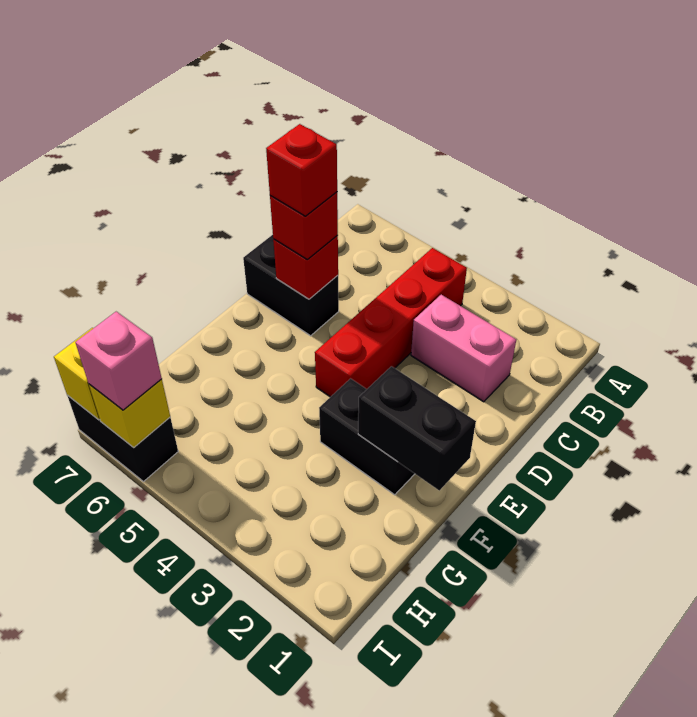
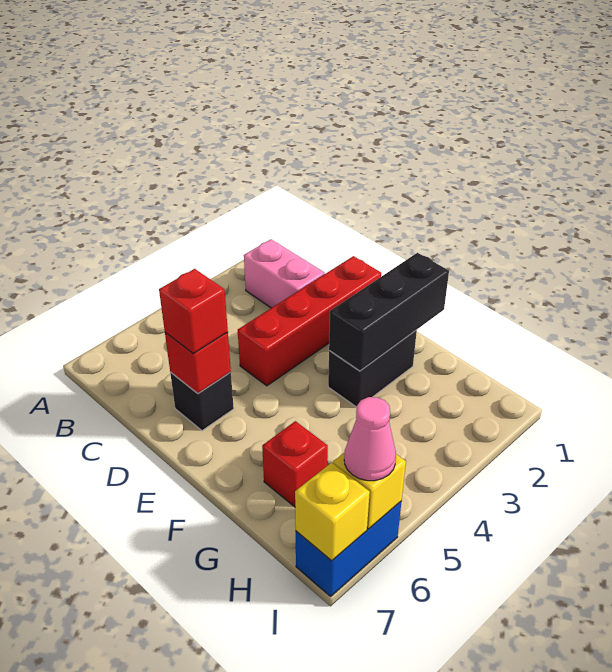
red 1x4 brick [315,248,467,397] -> red 1x4 brick turned to [238,256,381,386]
pink 1x2 brick [411,295,516,402] -> pink 1x2 brick turned to [244,239,325,308]
black 1x2 brick [243,235,339,336] -> black 1x1 brick [170,372,234,431]
red 1x1 brick [266,124,337,216] -> red 1x1 brick moved to [262,421,328,507]
black 1x2 brick [358,366,476,490] -> black 1x3 brick [329,253,449,371]
black 1x2 brick [67,395,178,482] -> blue 1x2 brick [296,501,402,596]
pink 1x1 brick [75,312,162,410] -> pink 1x1 cone [344,397,396,481]

